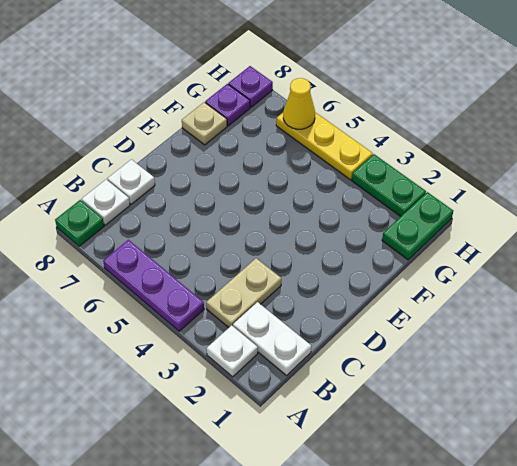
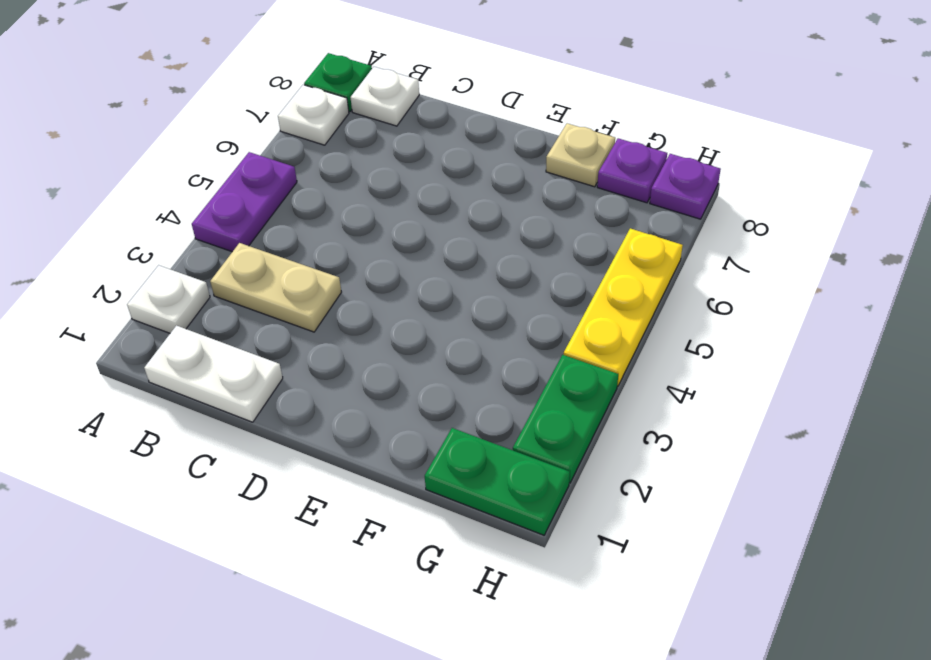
purple 1x3 plate [103,240,204,331] -> purple 1x2 plate [192,152,297,252]
white 1x2 plate [233,302,311,375] -> white 1x2 plate turned to [144,325,283,422]
white 1x1 plate [107,159,155,204] -> white 1x1 plate moved to [278,85,349,145]
yellow 1x1 cone [283,78,315,129] -> none

